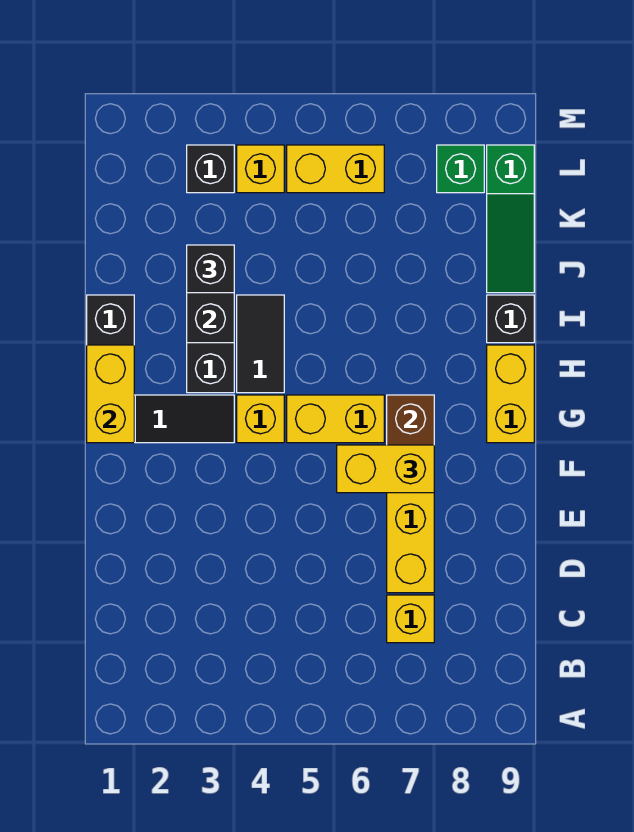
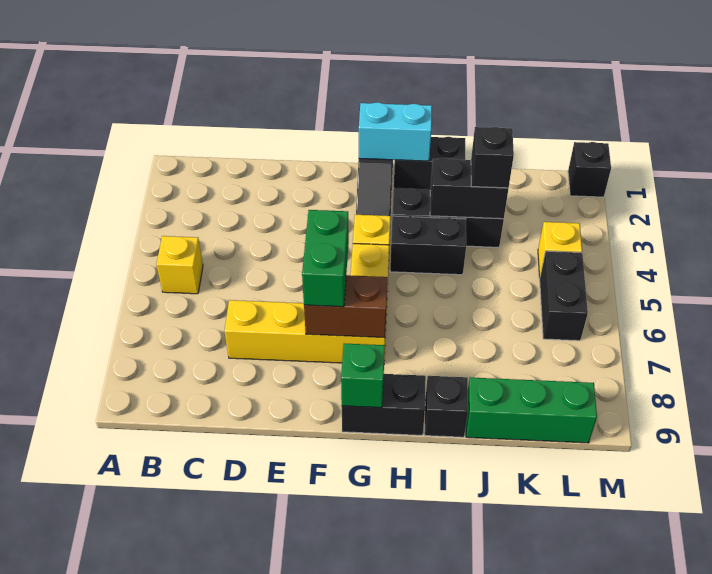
yellow 1x1 brick [387,595,434,643] -> yellow 1x1 brick moved to [156,236,203,294]
yellow 1x2 brick [337,445,434,493] -> green 1x2 brick [302,210,349,307]
yellow 1x2 brick [87,345,134,443] -> cyan 1x2 brick [359,102,432,161]
yellow 1x2 brick [487,345,534,443] -> black 1x2 brick [342,374,426,435]
black 1x2 tile [237,295,284,393] -> black 1x2 brick [390,216,466,275]
green 1x3 slope [487,145,534,293] -> green 1x3 brick [466,377,597,443]
black 1x1 brick [187,145,234,193] -> black 1x1 brick moved to [568,142,611,197]
yellow 1x2 brick [287,145,384,193] -> black 1x2 brick [540,251,588,341]
green 1x1 brick [437,145,484,193] -> green 1x1 brick moved to [341,344,385,408]

